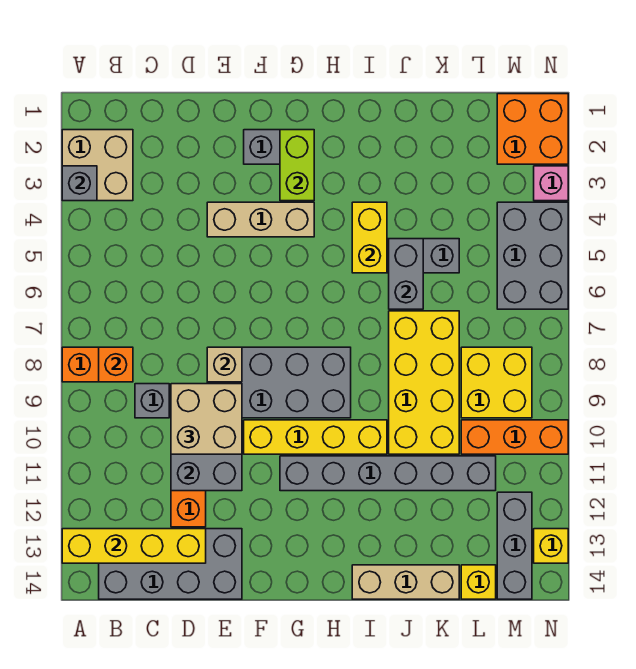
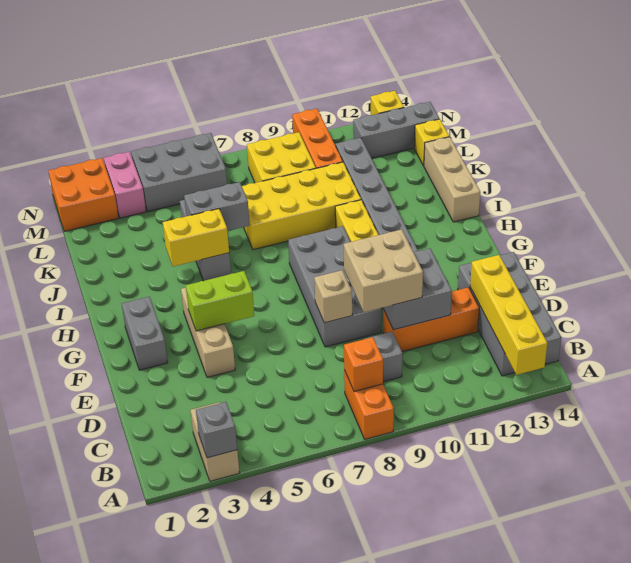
tan 2x2 brick [62,130,133,201] -> tan 1x2 brick [190,402,239,481]
lime 1x2 brick [280,130,314,201] -> lime 1x2 brick moved to [186,271,254,331]
pink 1x1 brick [534,166,568,201] -> pink 1x2 brick [104,152,146,218]

